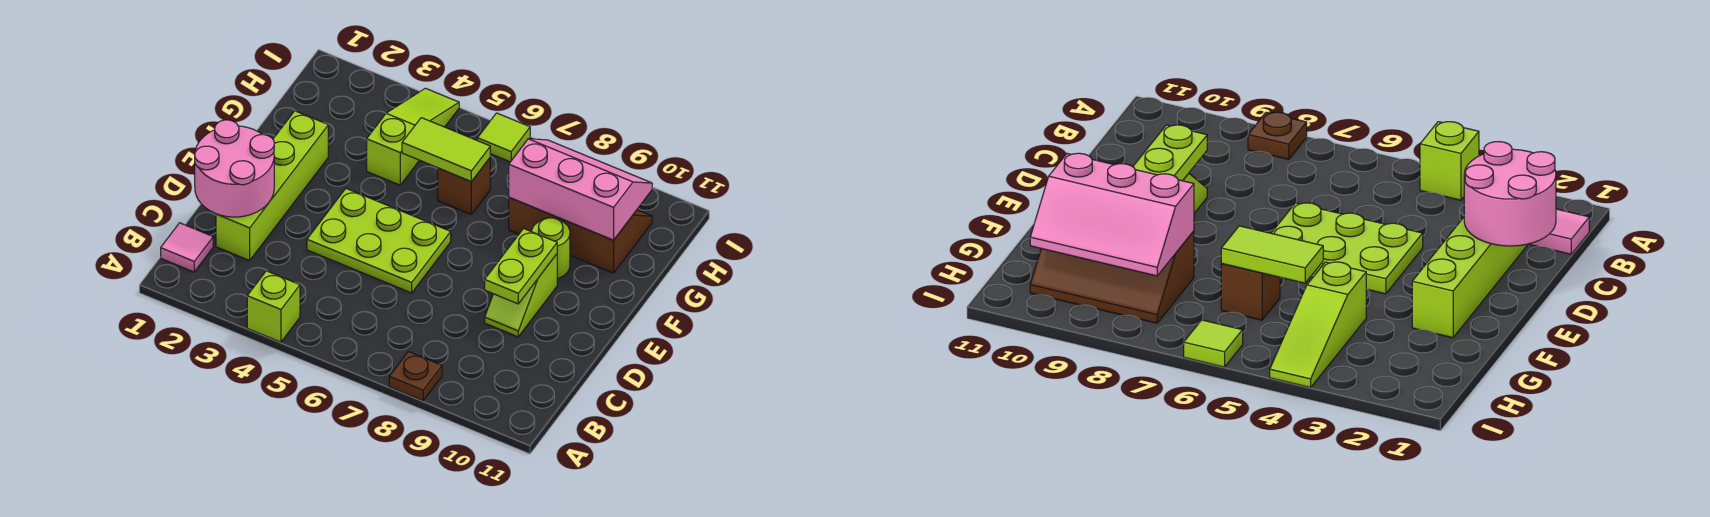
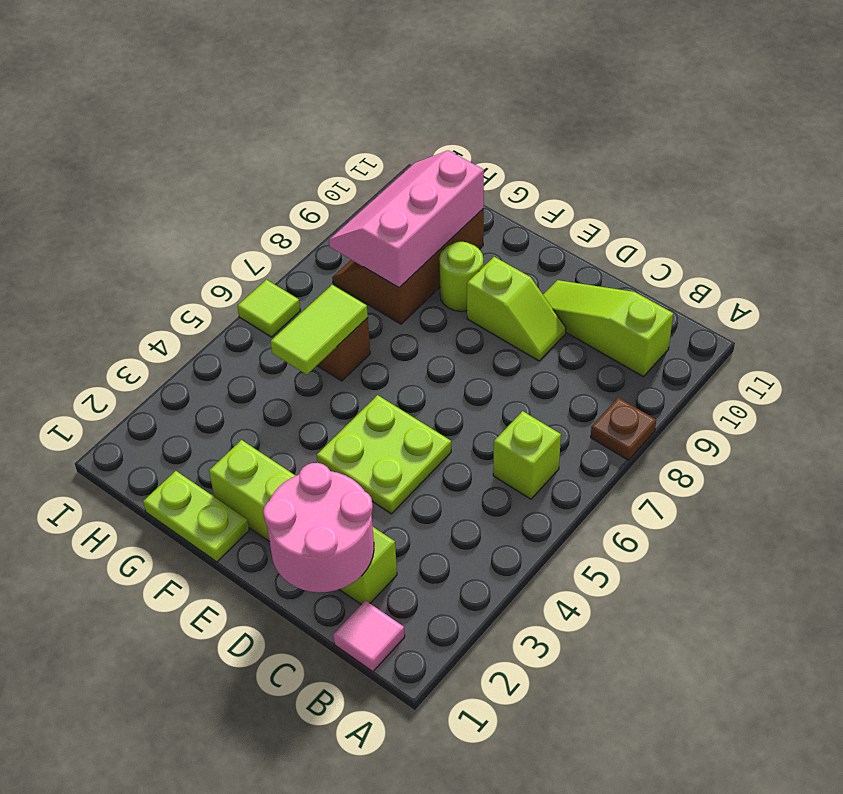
lime 1x1 brick [247,271,300,342] -> lime 1x1 brick moved to [493,411,561,499]
lime 2x3 plate [307,189,451,293] -> lime 2x2 plate [317,395,451,514]
lime 1x2 plate [485,229,557,304] -> lime 1x2 plate moved to [143,471,249,562]
lime 1x3 slope [367,88,459,185] -> lime 1x3 slope moved to [543,280,673,376]

